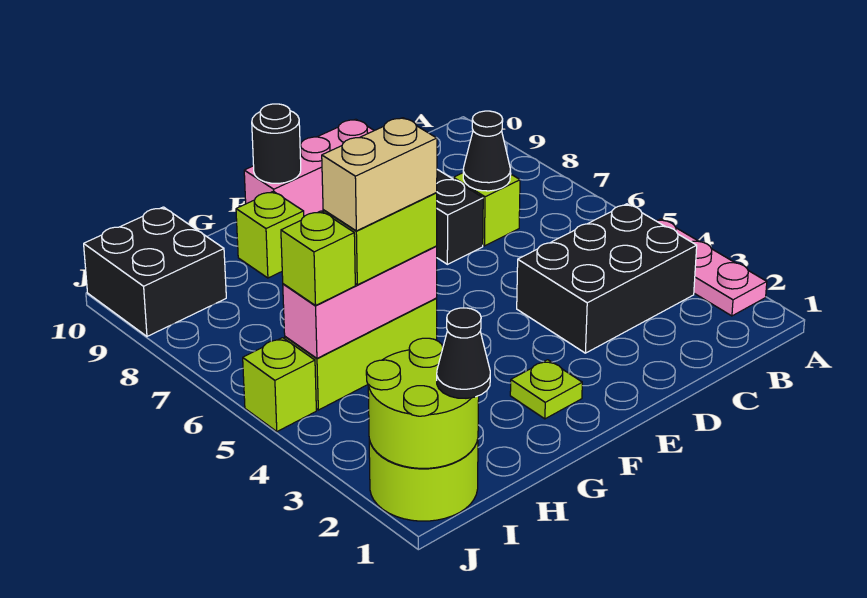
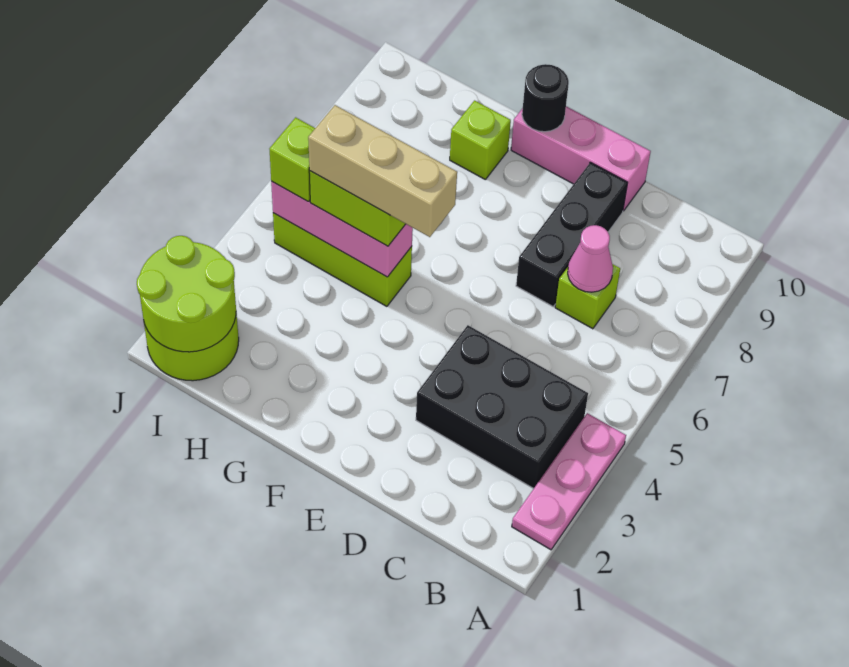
black 1x1 cone [463,111,510,191] -> pink 1x1 cone [568,225,613,292]
lime 1x1 plate [510,360,582,419] -> none
tan 1x2 brick [322,118,437,231] -> tan 1x3 brick [308,105,457,237]
black 1x1 cone [437,308,490,398] -> none
black 2x2 brick [84,207,226,336] -> none
lime 1x1 brick [243,338,316,431] -> none

